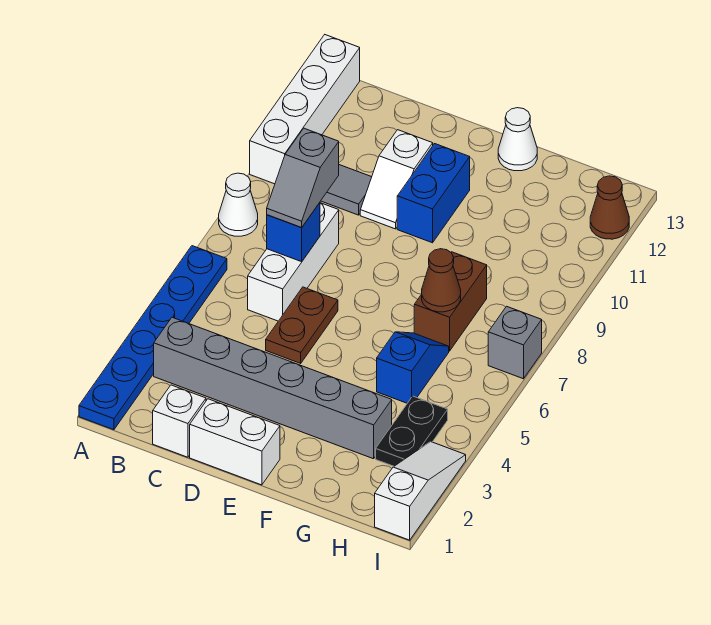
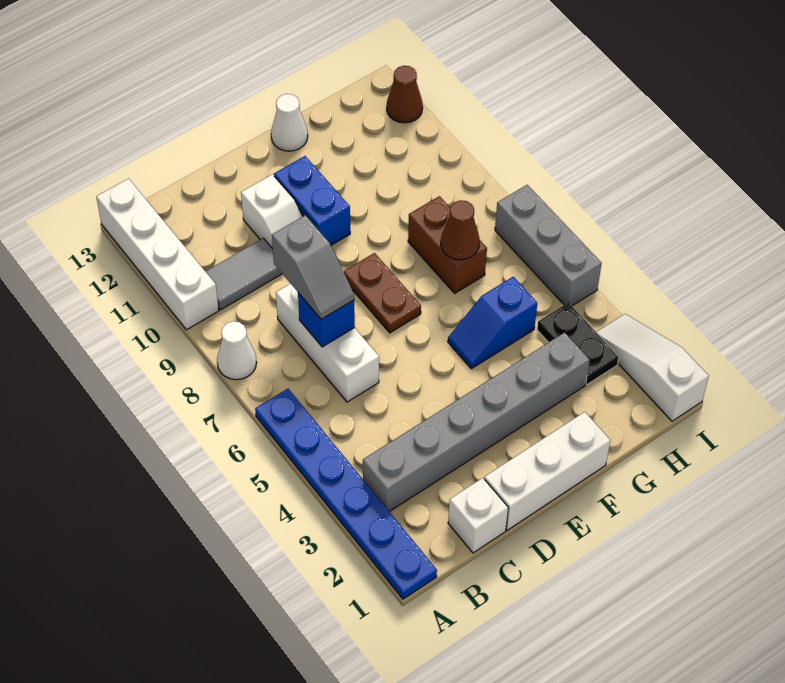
white 1x2 brick [190,399,280,485] -> white 1x3 brick [484,412,610,530]
brown 1x2 plate [266,287,338,363] -> brown 1x2 plate moved to [344,253,421,333]
blue 1x2 slope [377,332,449,403] -> blue 1x2 slope turned to [448,277,537,369]
grey 1x1 brick [488,306,542,379] -> grey 1x3 brick [495,185,602,306]

